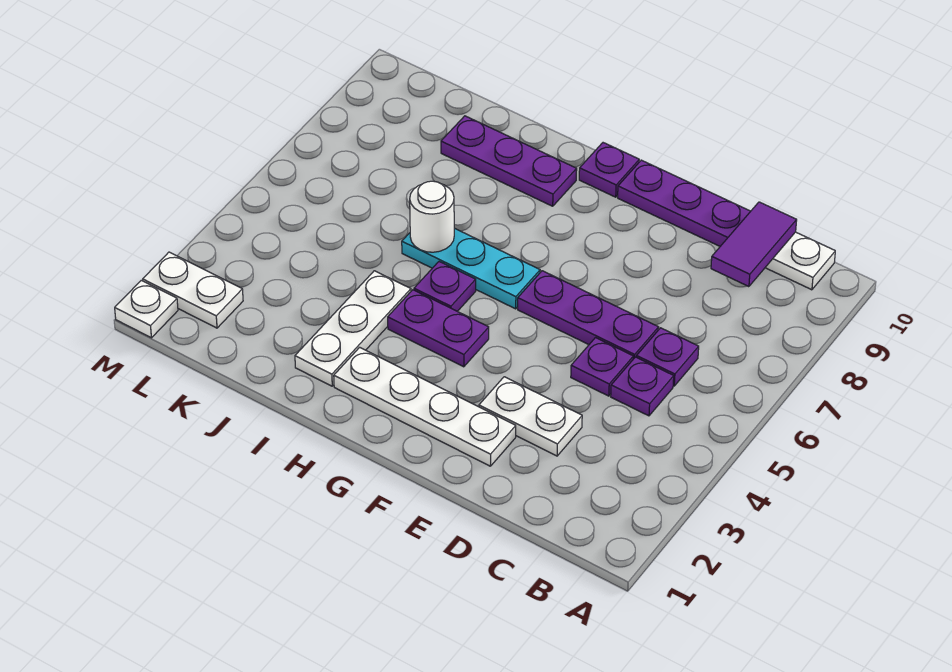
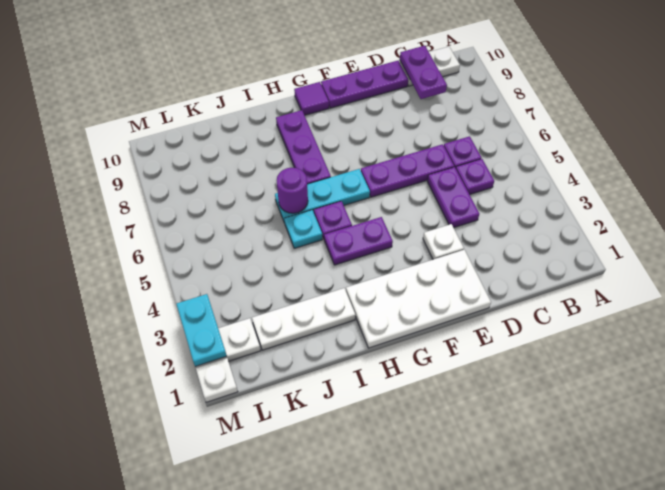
purple 1x2 tile [711,202,797,287] -> purple 1x2 plate [400,46,447,99]
white 1x2 plate [479,377,582,456] -> white 1x1 plate [423,224,464,259]
purple 1x1 plate [571,338,633,396] -> purple 1x2 plate [427,167,479,228]
white 1x4 plate [334,347,516,466] -> white 2x4 plate [346,250,491,348]
purple 1x1 plate [579,143,639,197] -> purple 1x1 tile [294,82,329,115]
purple 1x3 plate [441,116,577,206] -> purple 1x3 plate turned to [276,110,331,184]
white 1x3 plate [295,271,411,386] -> white 1x3 plate turned to [252,288,355,350]
none -> cyan 1x1 plate [284,210,322,248]
white 1x1 round brick [410,181,454,252] -> purple 1x1 round brick [277,168,308,213]
none -> cyan 1x2 plate [176,294,227,367]

